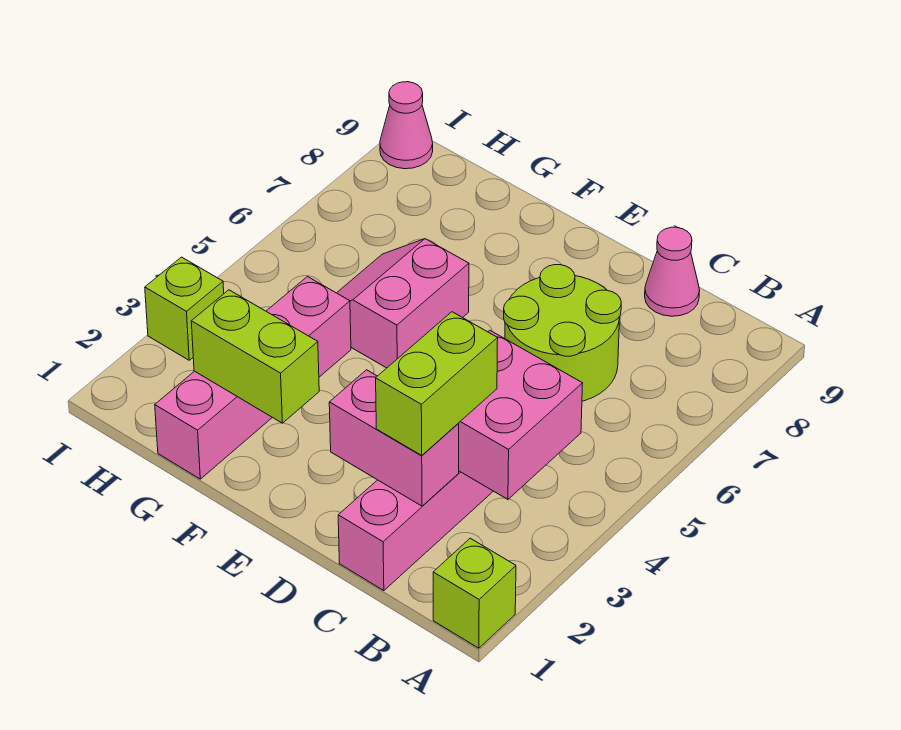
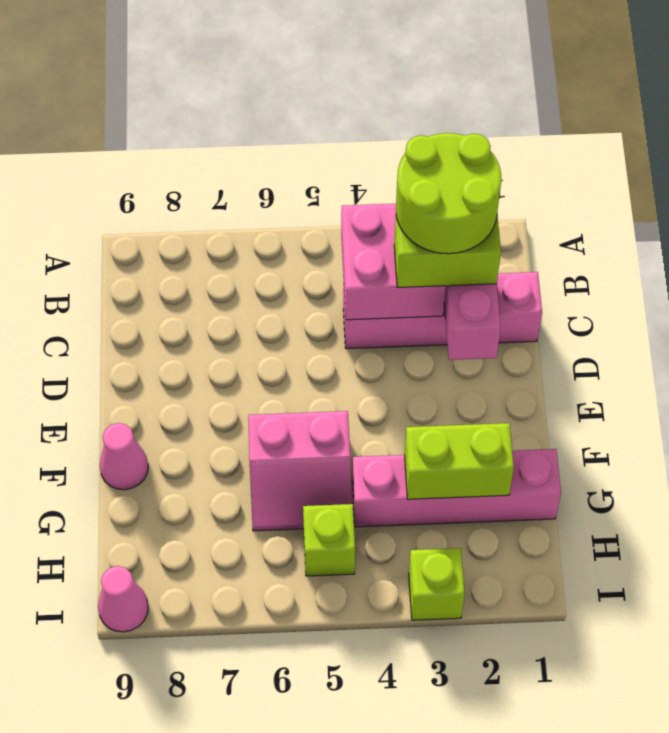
lime 1x1 brick [433,538,516,648] -> lime 1x1 brick moved to [303,504,355,576]
lime 2x2 round brick [504,265,621,401] -> lime 2x2 round brick moved to [396,133,501,254]
pink 1x1 cone [645,227,700,316] -> pink 1x1 cone moved to [100,423,148,490]
lime 1x2 brick [191,290,319,423] -> lime 1x2 brick turned to [404,423,514,499]

